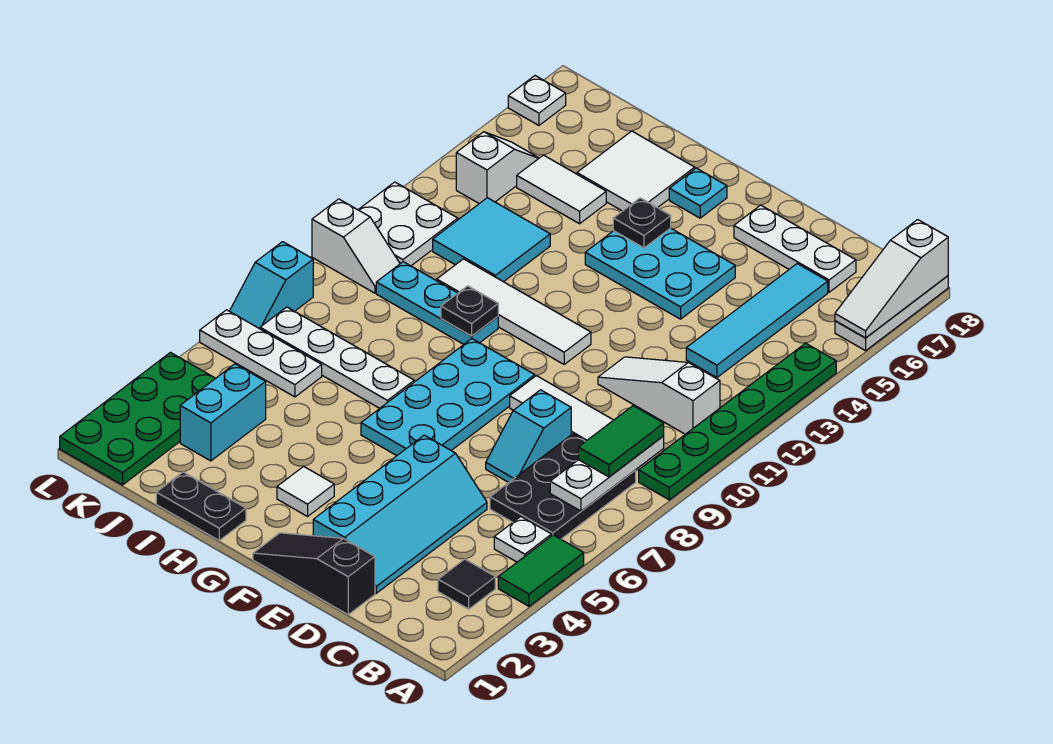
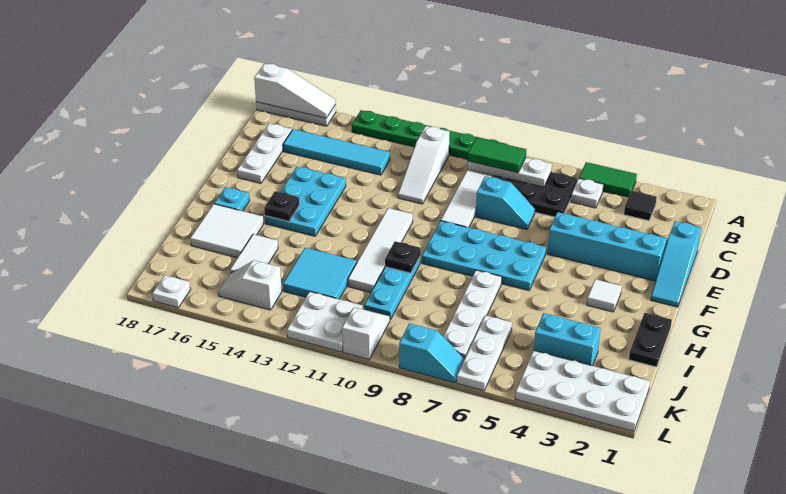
black 1x3 slope [253,533,375,615] -> cyan 1x3 slope [651,221,701,307]
green 2x4 plate [60,353,215,485] -> white 2x4 plate [515,350,650,432]

